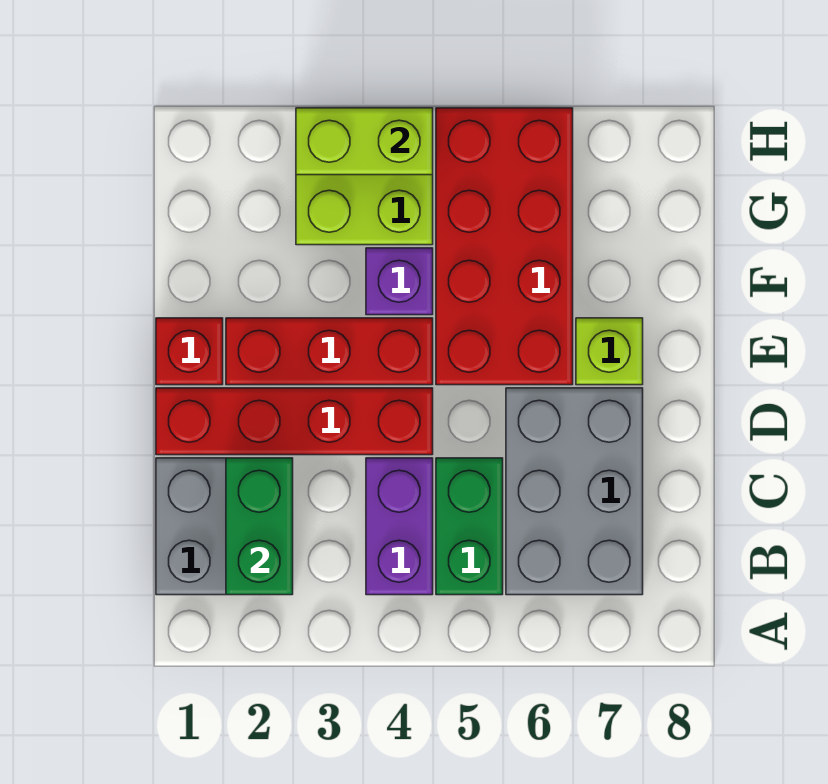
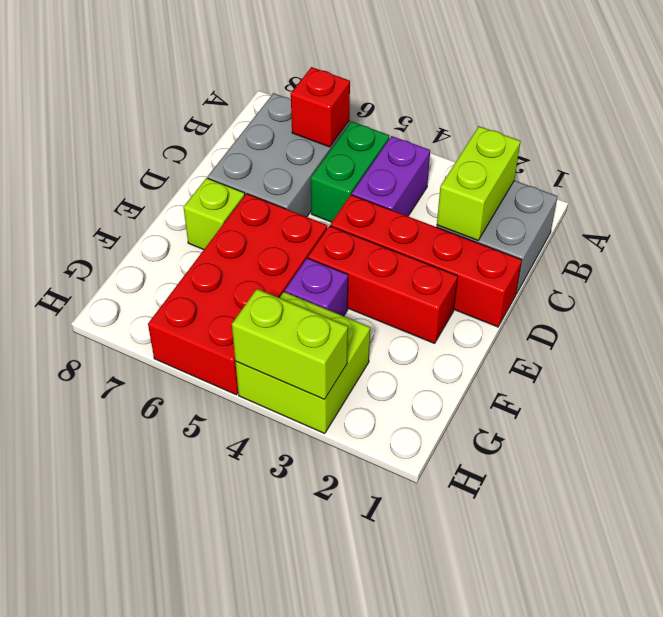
green 1x2 brick [226,458,293,595] -> lime 1x2 brick [437,126,520,241]
red 1x1 brick [156,318,223,385] -> red 1x1 brick moved to [291,67,350,147]

